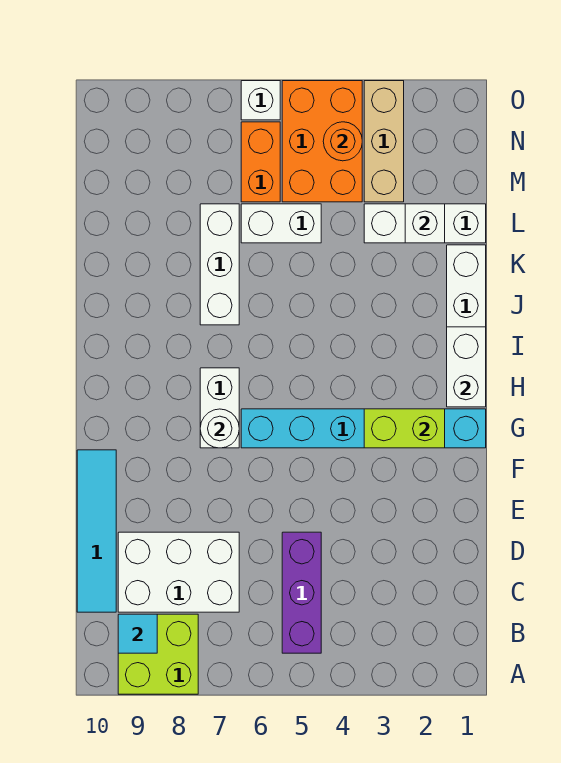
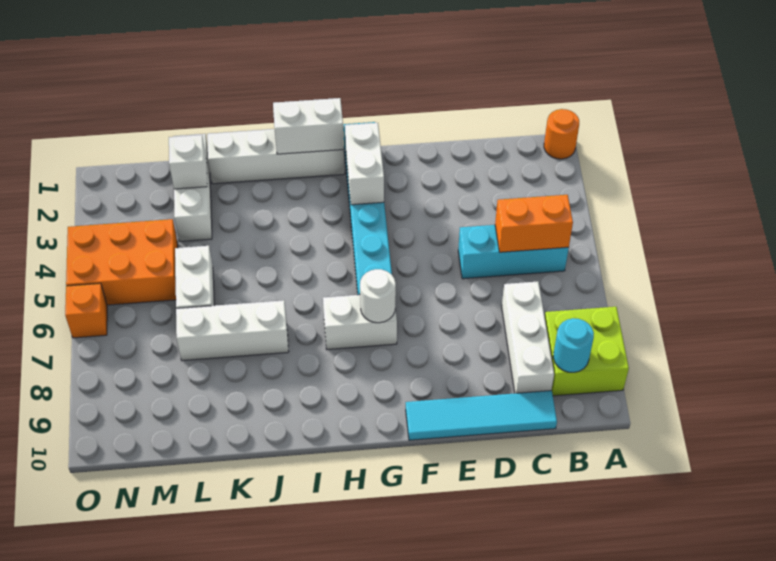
purple 1x3 brick [282,532,321,653] -> cyan 1x3 brick [458,225,569,279]
cyan 1x1 tile [118,614,157,653] -> cyan 1x1 round brick [553,318,594,372]
white 2x3 brick [118,532,239,612] -> white 1x3 brick [502,281,554,393]
lime 1x2 brick [364,409,445,448] -> white 1x2 brick [345,123,384,205]
tan 1x3 brick [364,81,404,202] -> none
orange 1x2 brick [241,122,280,202] -> orange 1x2 brick moved to [495,195,573,252]
orange 1x1 round brick [323,122,362,161] -> orange 1x1 round brick moved to [544,109,579,159]
white 1x1 brick [241,81,280,120] -> orange 1x1 brick [65,283,107,338]

